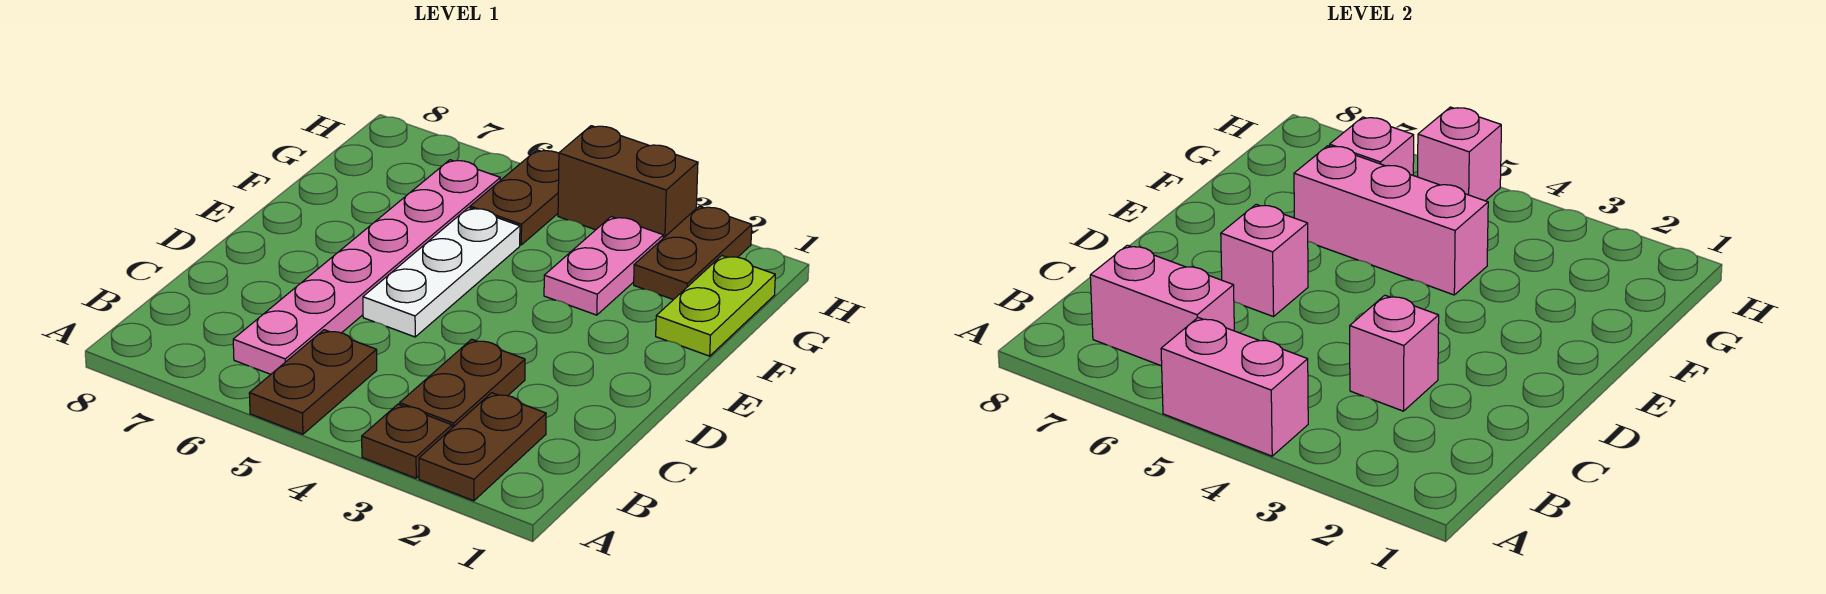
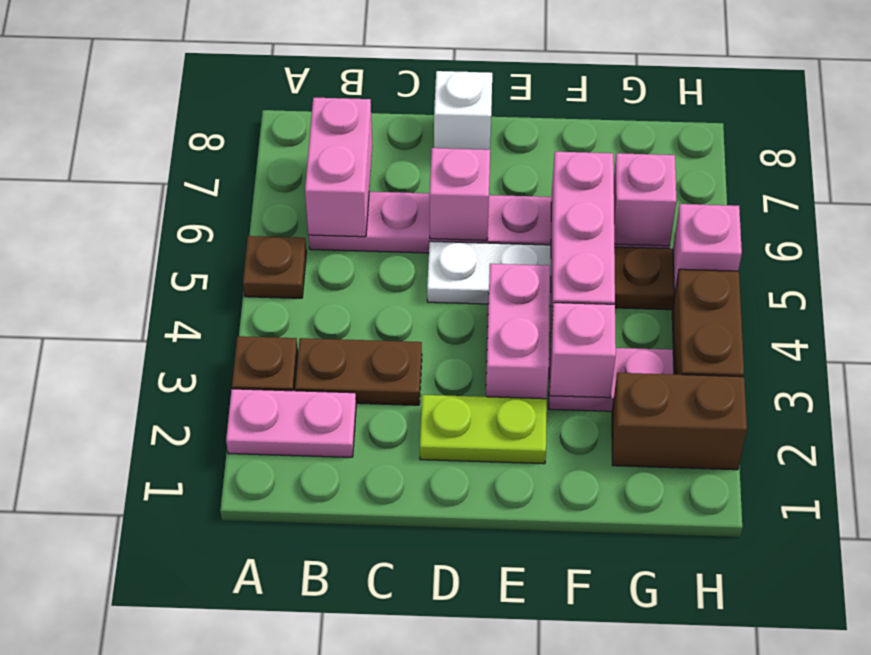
brown 1x2 plate [419,393,546,501] -> pink 1x2 plate [226,389,356,457]
pink 1x2 brick [1161,318,1308,456] -> pink 1x2 brick moved to [486,264,550,399]
brown 1x2 plate [249,330,377,434] -> brown 1x1 plate [243,236,306,298]
pink 1x1 brick [1350,295,1439,411] -> pink 1x1 brick moved to [550,303,616,398]
none -> white 1x1 brick [434,71,492,150]
lime 1x2 plate [656,256,775,356] -> lime 1x2 plate moved to [420,395,547,464]
brown 1x2 plate [634,206,752,300] -> brown 1x2 brick [612,373,747,470]

